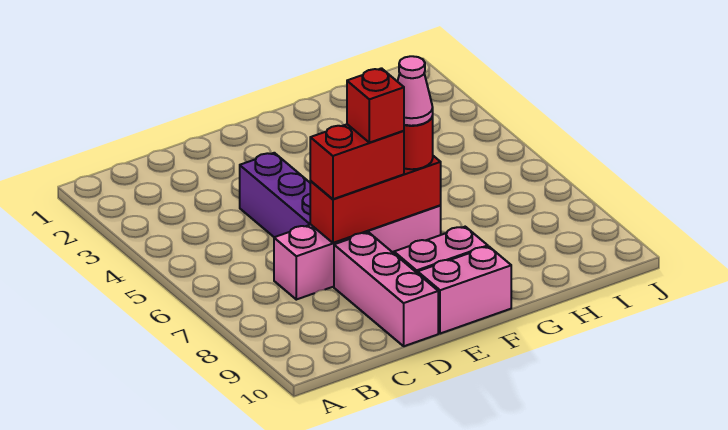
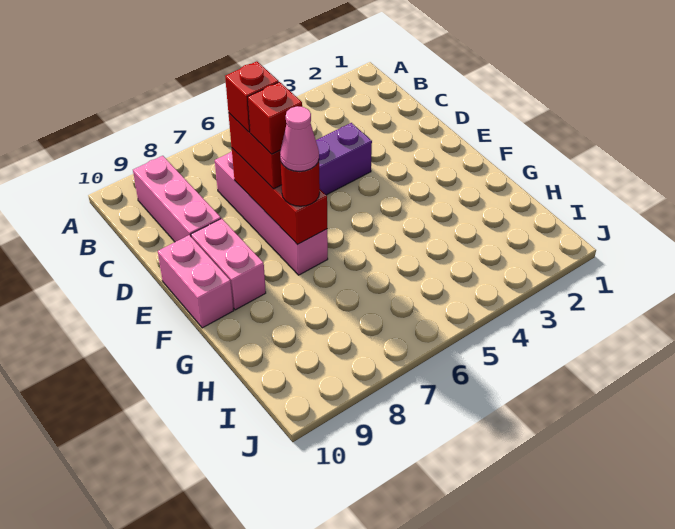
none -> red 1x1 brick [225,62,279,132]
pink 1x3 brick [334,232,438,346] -> pink 1x3 brick turned to [133,156,221,242]

